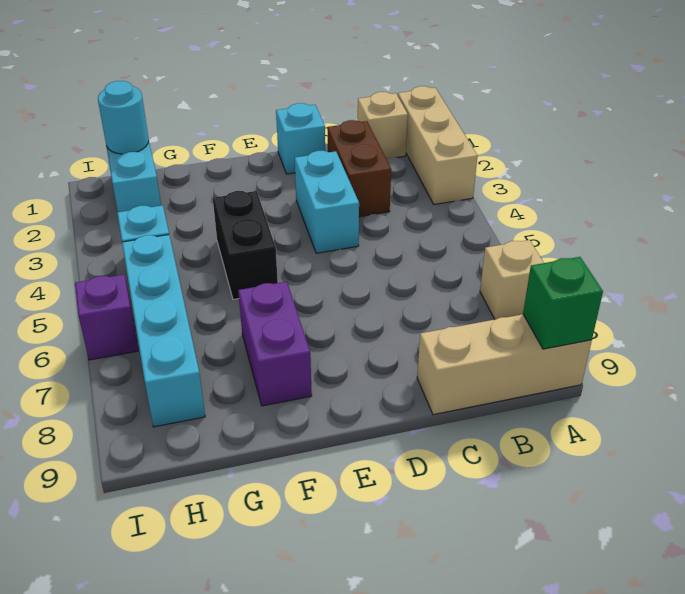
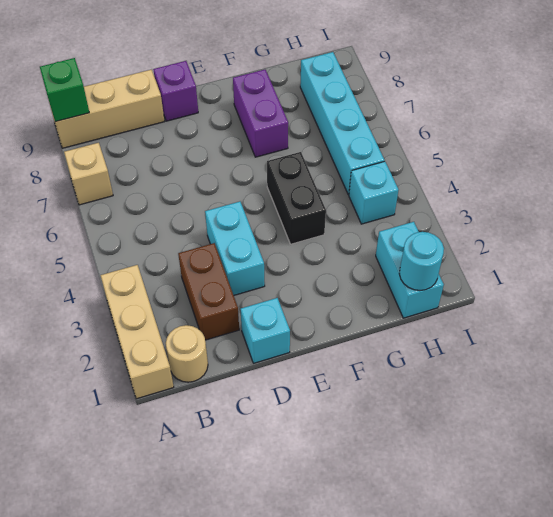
tan 1x1 brick [358,92,408,158] -> tan 1x1 round brick [166,325,208,382]
purple 1x1 brick [75,274,138,360] -> purple 1x1 brick moved to [153,61,198,121]

